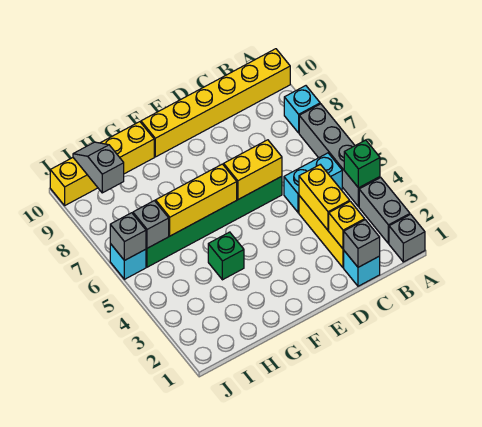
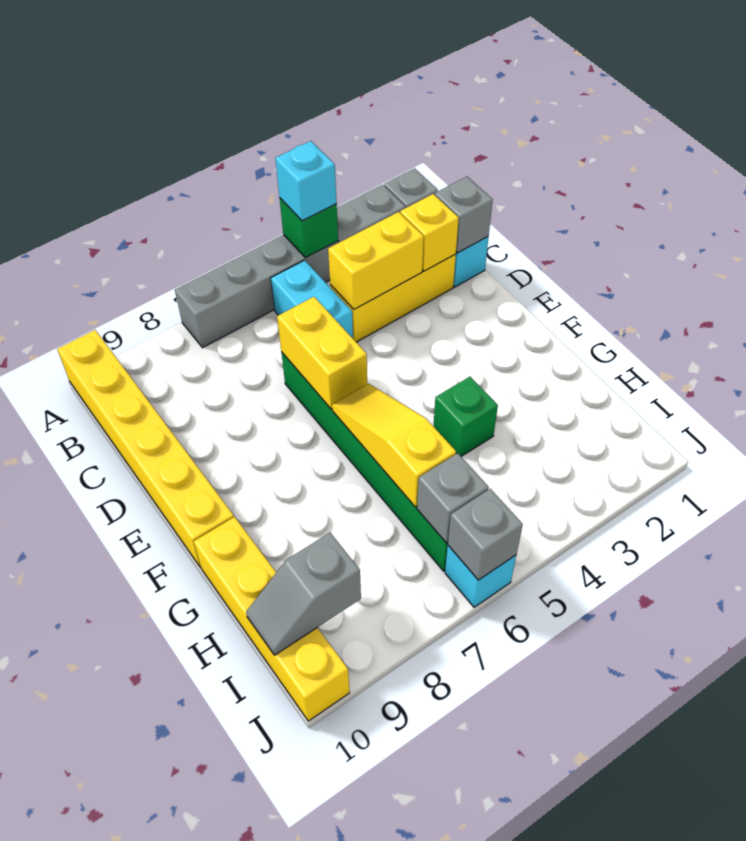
cyan 1x1 brick [284,86,320,133] -> cyan 1x1 brick moved to [275,141,337,221]
yellow 1x3 brick [156,164,237,236] -> yellow 1x3 slope [332,384,456,507]

